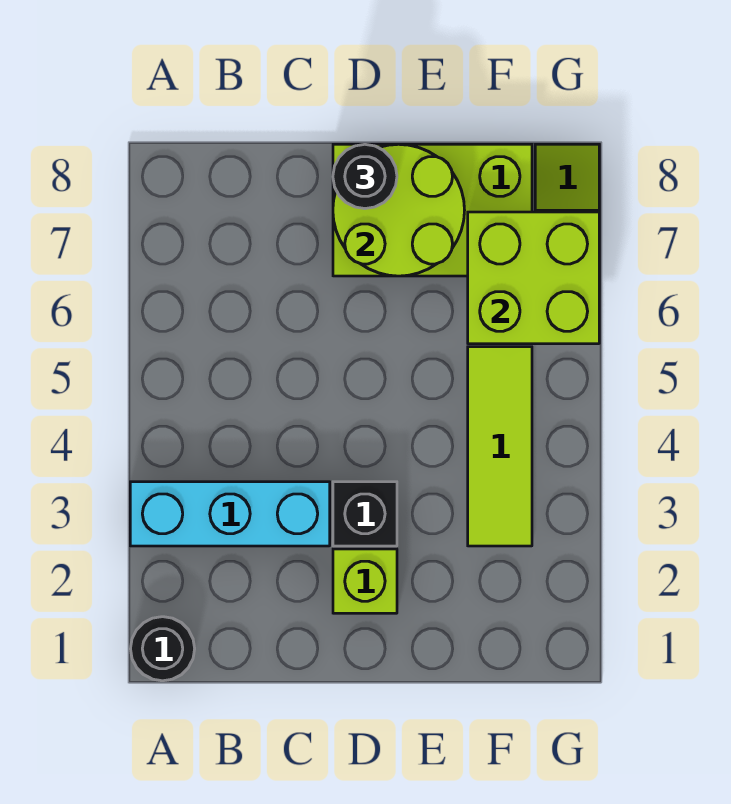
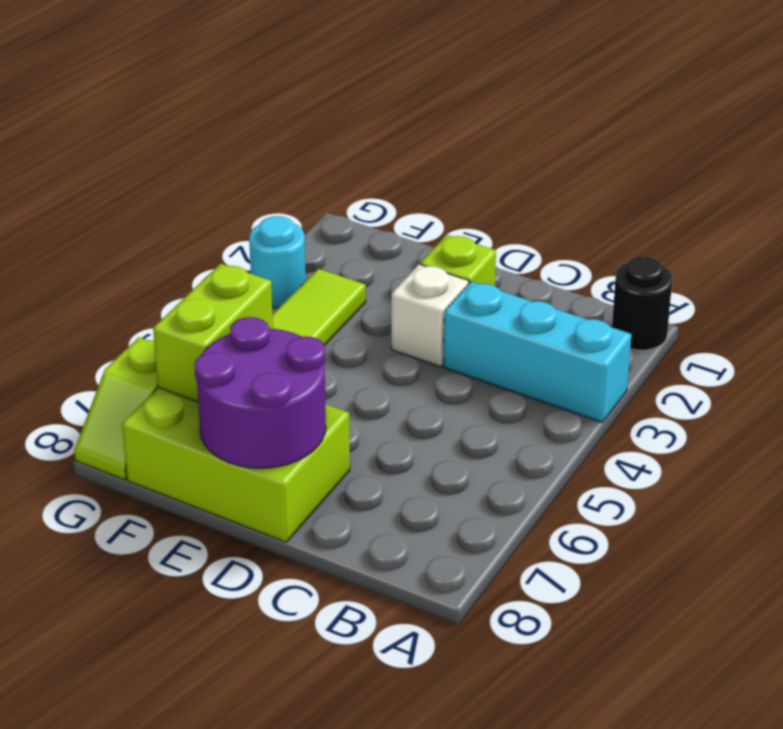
black 1x1 brick [333,482,397,546] -> white 1x1 brick [391,264,469,367]
lime 2x2 round brick [333,144,465,276] -> purple 2x2 round brick [195,317,326,468]
black 1x1 round brick [333,144,397,209] -> none
lime 2x2 brick [468,212,599,344] -> lime 1x2 brick [153,264,273,402]
none -> cyan 1x1 round brick [249,216,306,308]

